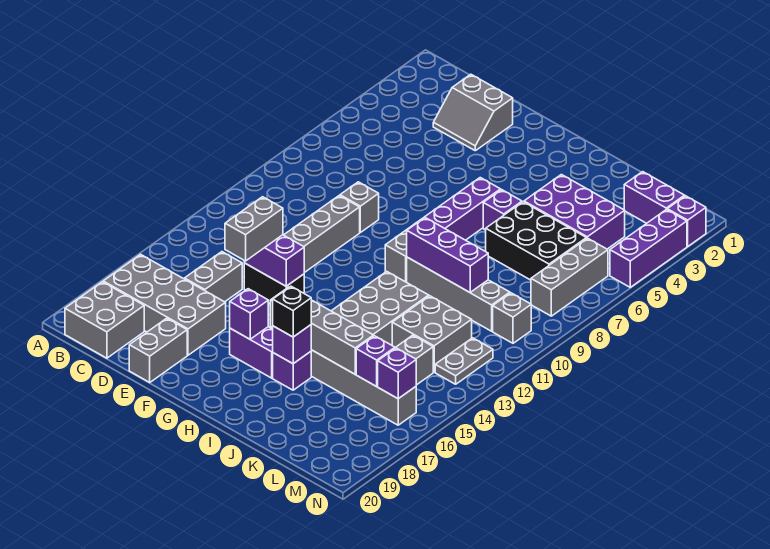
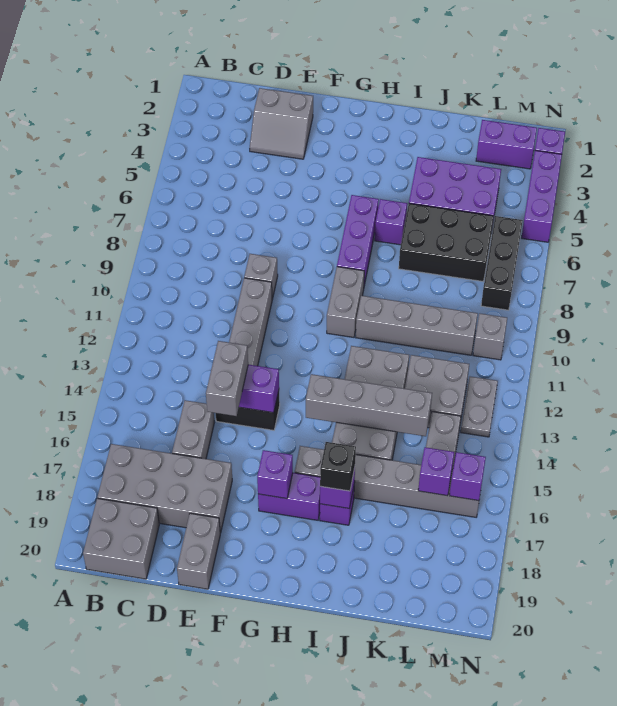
grey 1x4 brick [270,287,374,374] -> grey 1x4 brick moved to [306,374,432,436]
purple 1x3 brick [407,218,488,292] -> none
grey 1x3 brick [531,238,608,316] -> black 1x3 brick [481,216,523,310]

